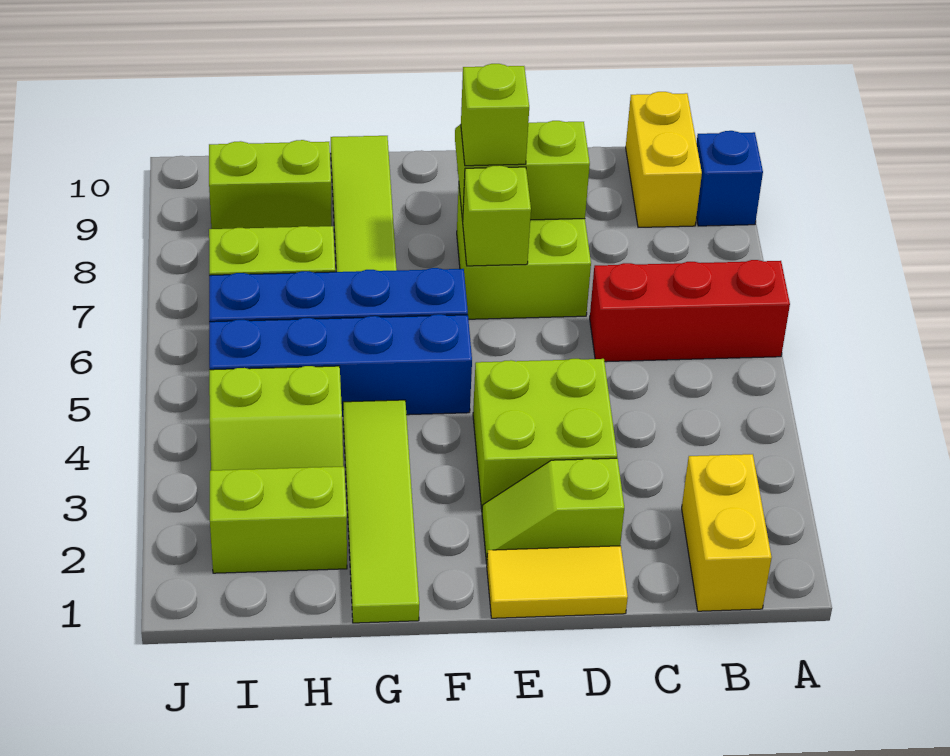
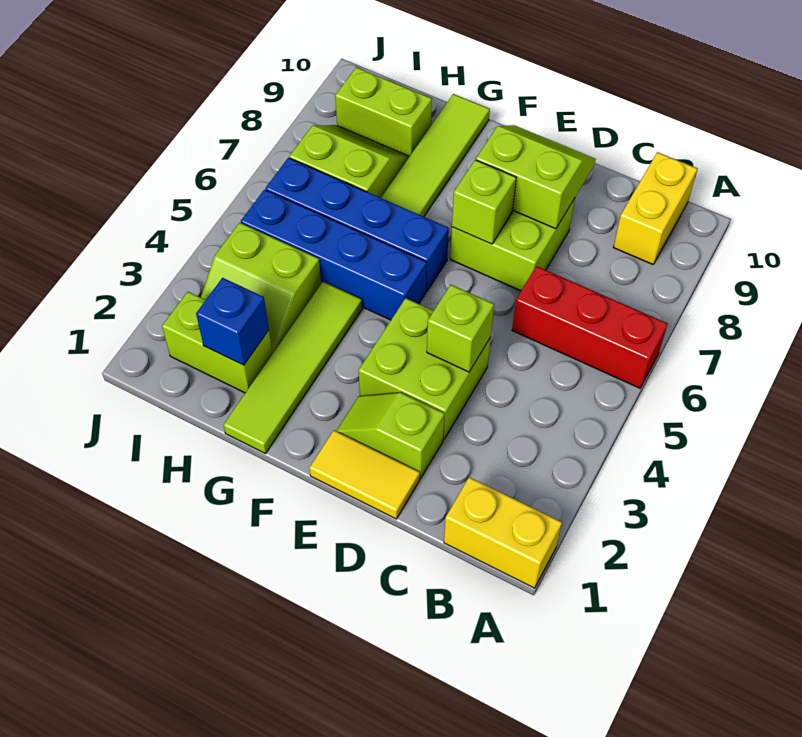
blue 1x1 brick [696,131,763,226] -> blue 1x1 brick moved to [196,278,269,365]
yellow 1x2 brick [682,454,772,611] -> yellow 1x2 brick turned to [444,477,562,588]
lime 1x1 brick [461,64,529,166] -> lime 1x1 brick moved to [427,285,494,372]

